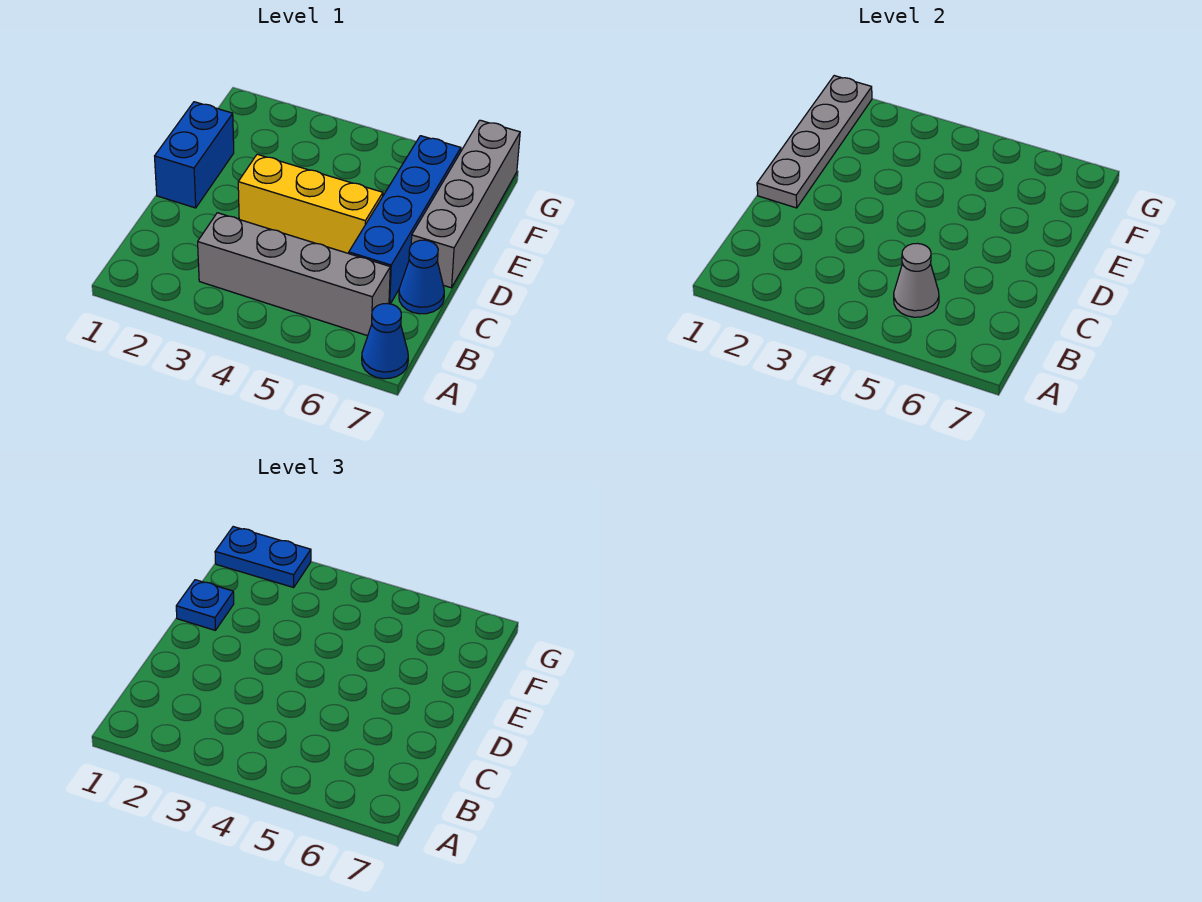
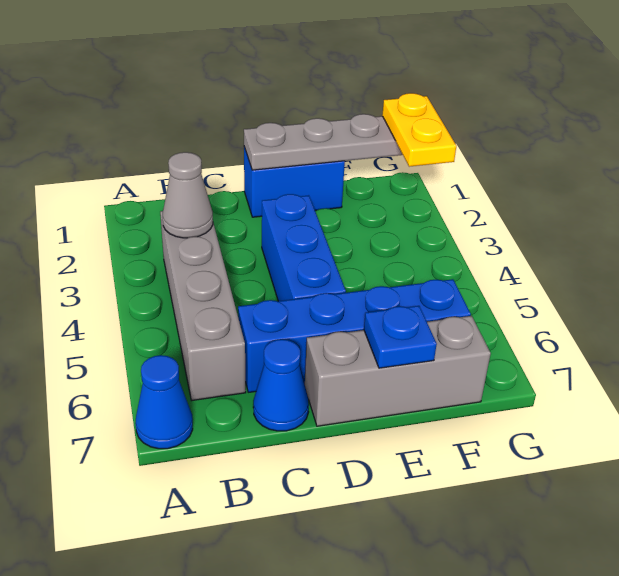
grey 1x1 cone [894,243,939,317] -> grey 1x1 cone moved to [163,152,213,238]
yellow 1x3 brick [238,154,383,253] -> blue 1x3 brick [262,194,346,301]
grey 1x4 brick [411,120,520,288] -> grey 1x3 brick [305,316,491,426]
blue 1x1 plate [176,580,234,630] -> blue 1x1 plate moved to [364,306,437,368]
blue 1x2 plate [215,527,311,587] -> yellow 1x2 plate [382,93,456,167]

